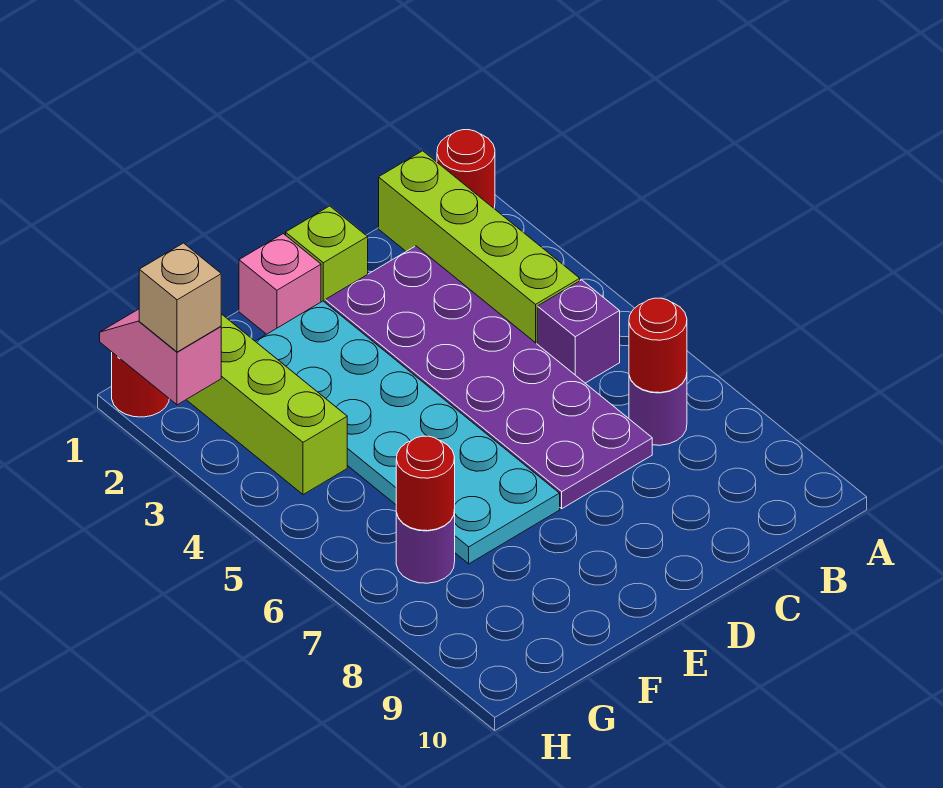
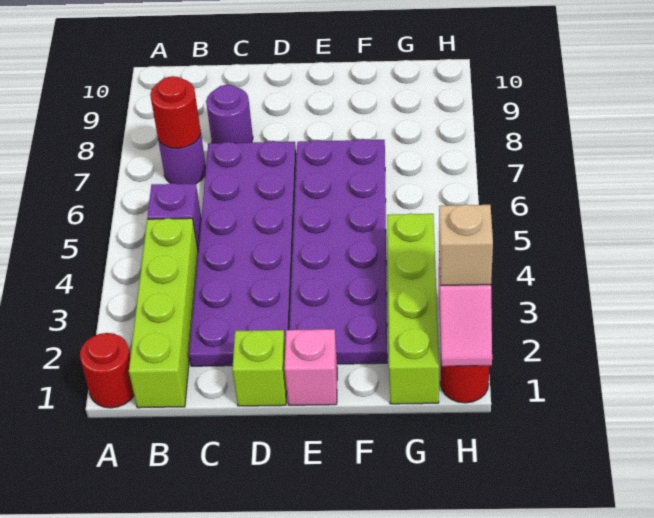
cyan 2x6 plate [255,301,560,564] -> purple 2x6 plate [290,139,387,364]
purple 1x1 round brick [396,510,455,583] -> purple 1x1 round brick moved to [206,85,253,143]
red 1x1 round brick [396,436,455,531] -> none

